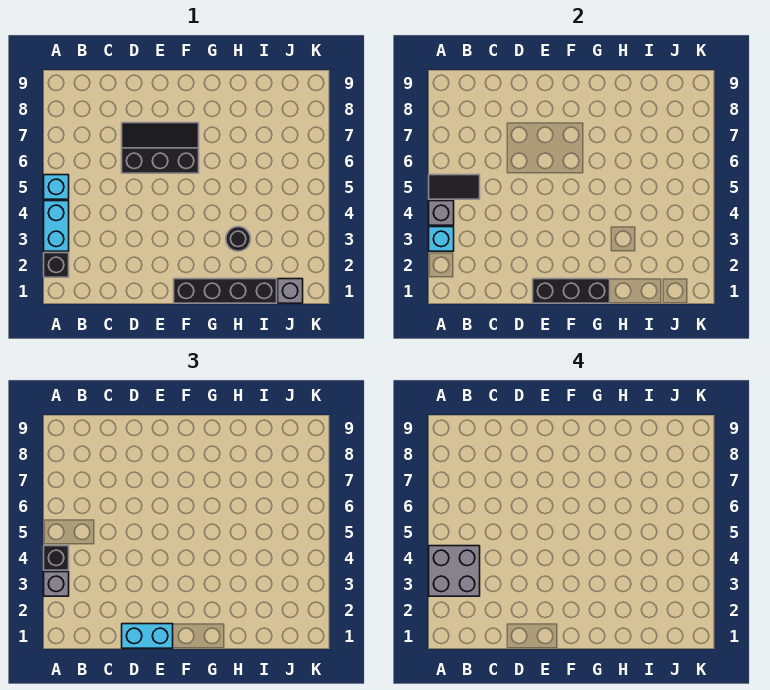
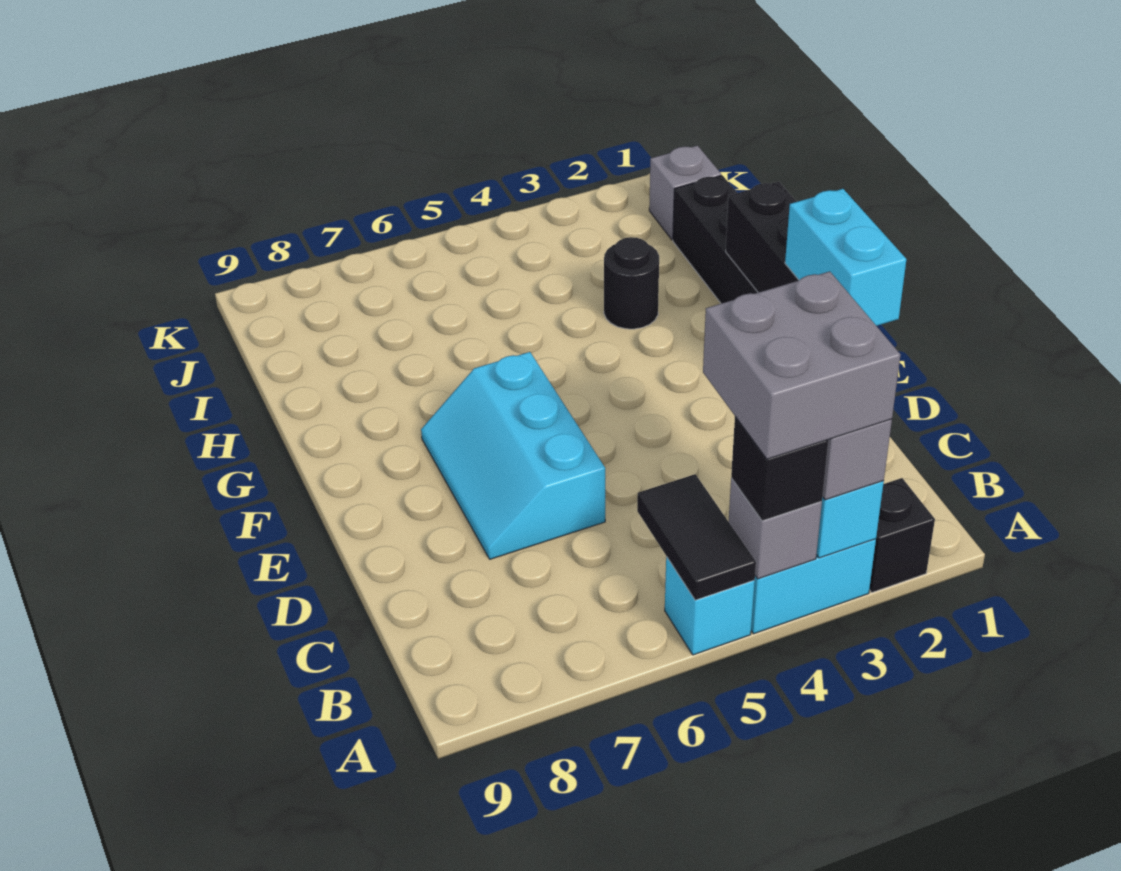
black 2x3 slope [122,123,199,173] -> cyan 2x3 slope [421,352,605,559]

